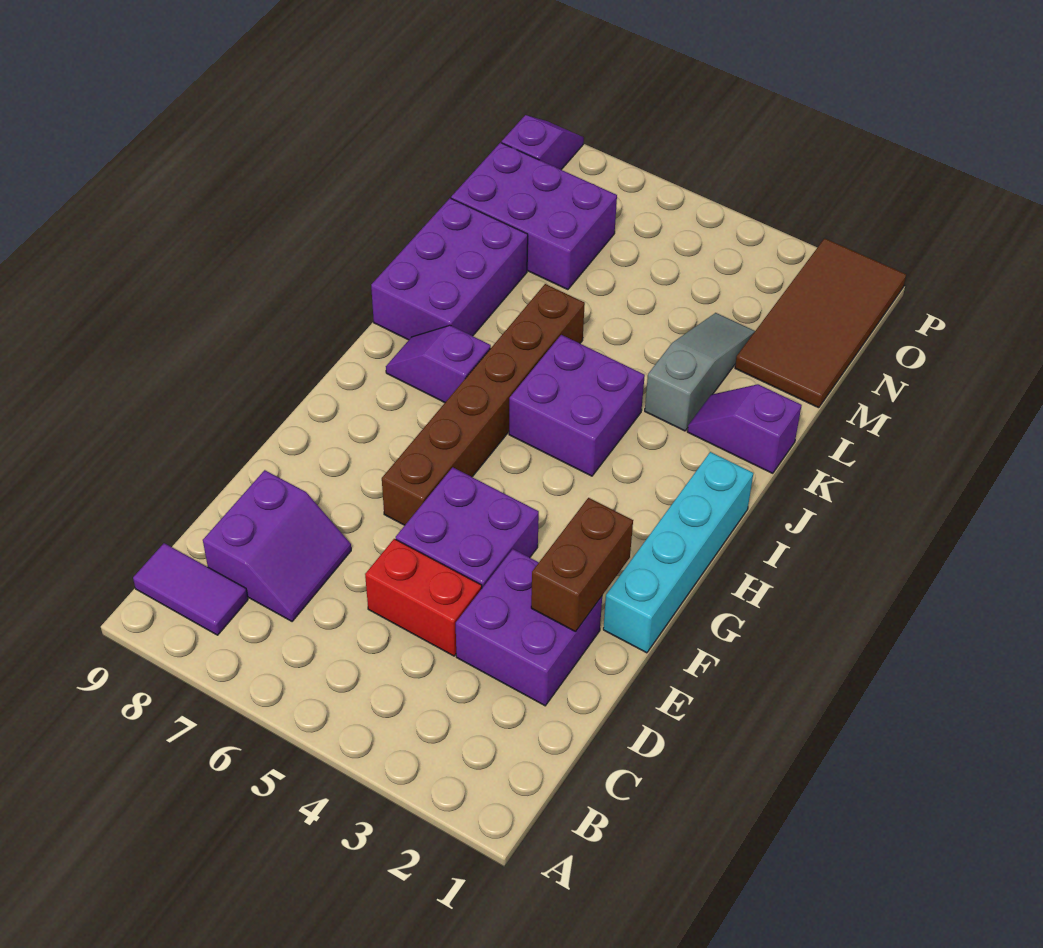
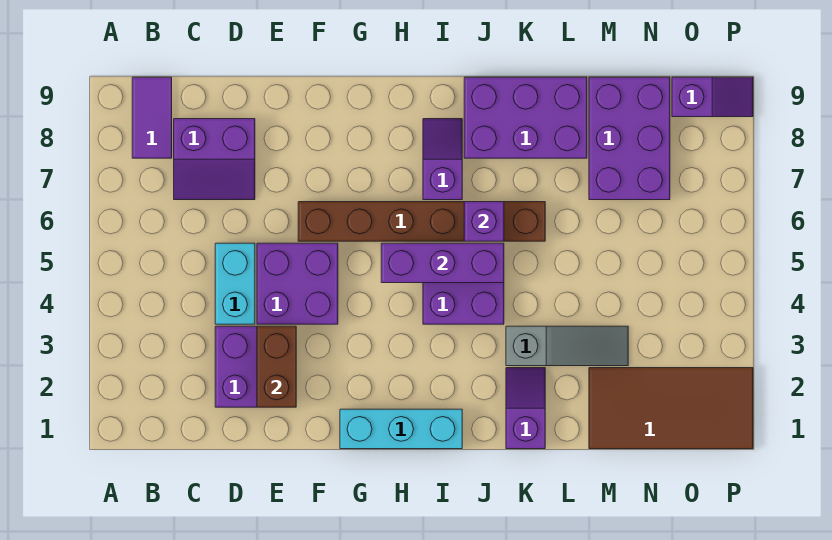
red 1x2 brick [365,539,482,656] -> cyan 1x2 brick [215,243,255,324]
brown 1x2 brick [531,498,633,632] -> brown 1x2 brick turned to [257,326,296,407]
cyan 1x4 brick [603,452,753,653] -> cyan 1x3 brick [340,409,462,449]
none -> purple 1x3 brick [381,243,504,283]
none -> purple 1x1 brick [464,202,504,241]

